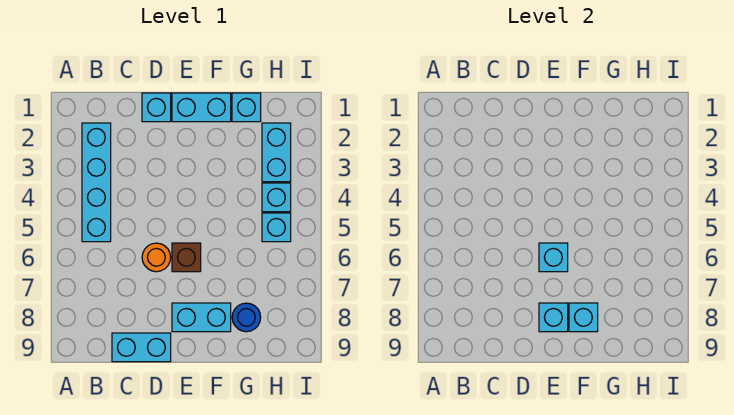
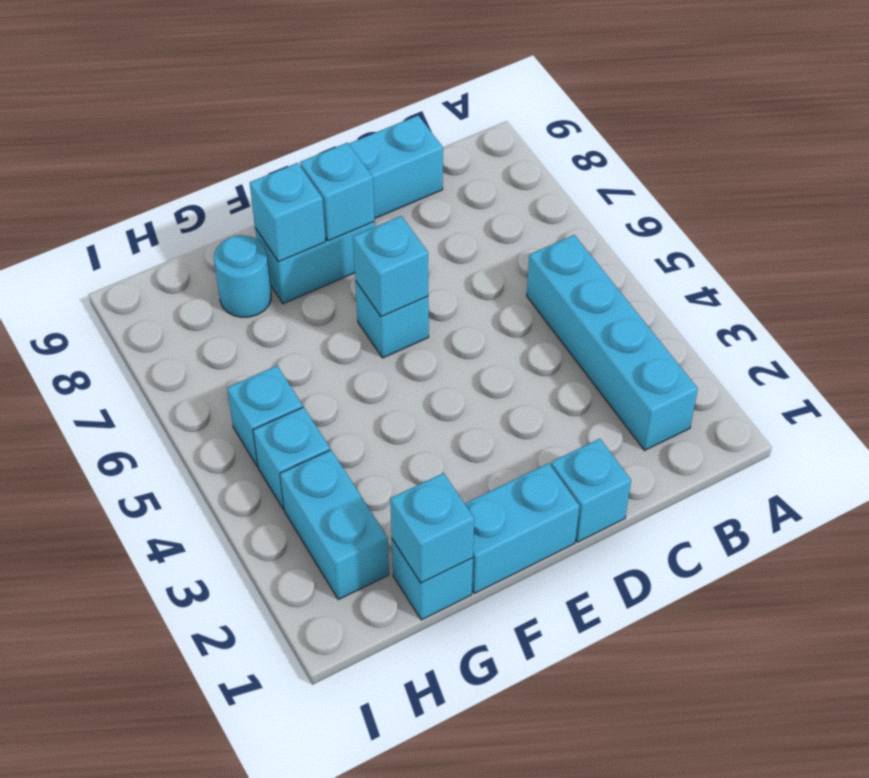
orange 1x1 round brick [142,243,171,272] -> none
brown 1x1 brick [172,243,201,272] -> cyan 1x1 brick [355,281,429,358]
none -> cyan 1x1 brick [390,473,474,583]
blue 1x1 round brick [232,303,261,332] -> cyan 1x1 round brick [214,235,271,317]

